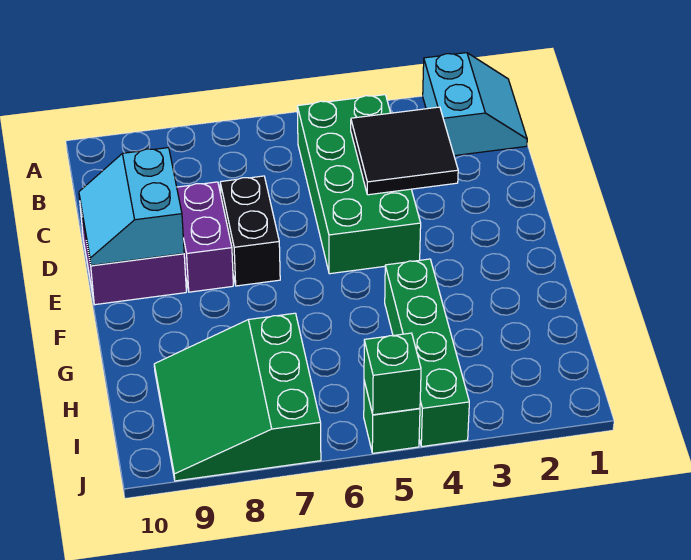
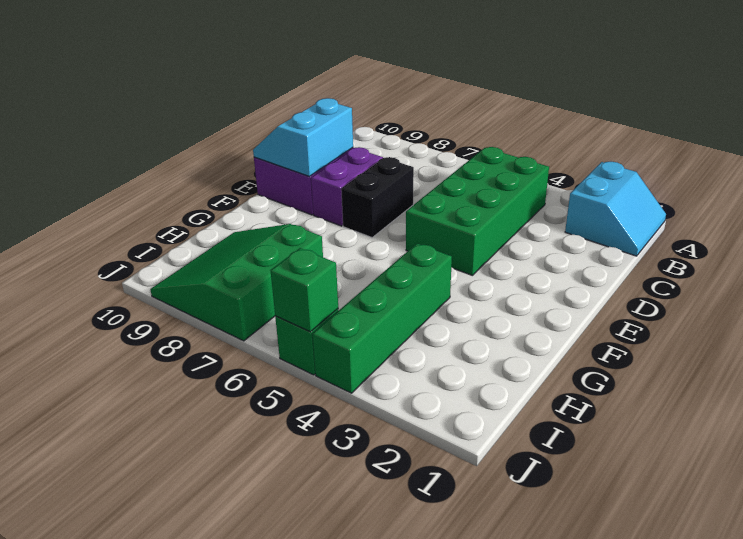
black 2x2 tile [351,107,458,195] -> none

